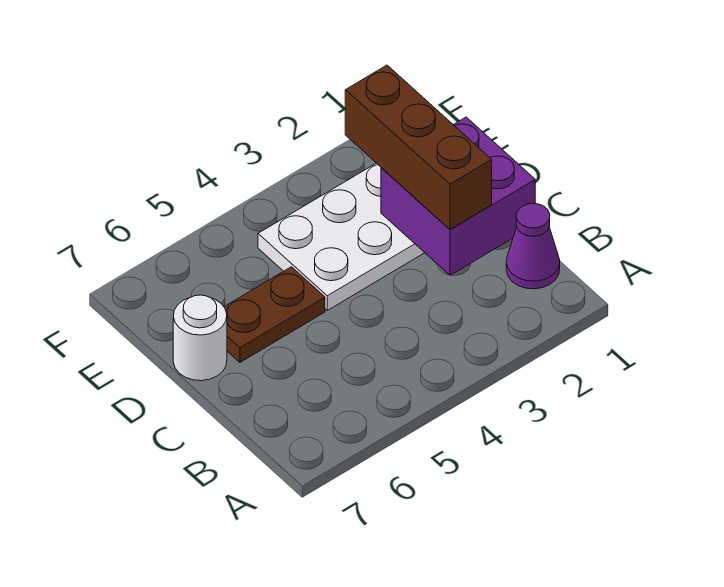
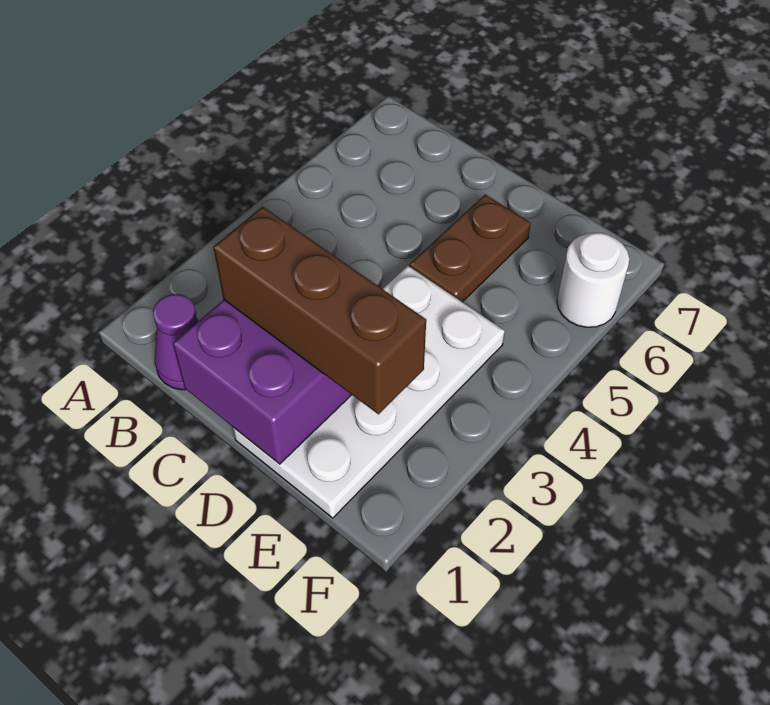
white 1x1 round brick [173,295,227,381] -> white 1x1 round brick moved to [557,233,629,327]

